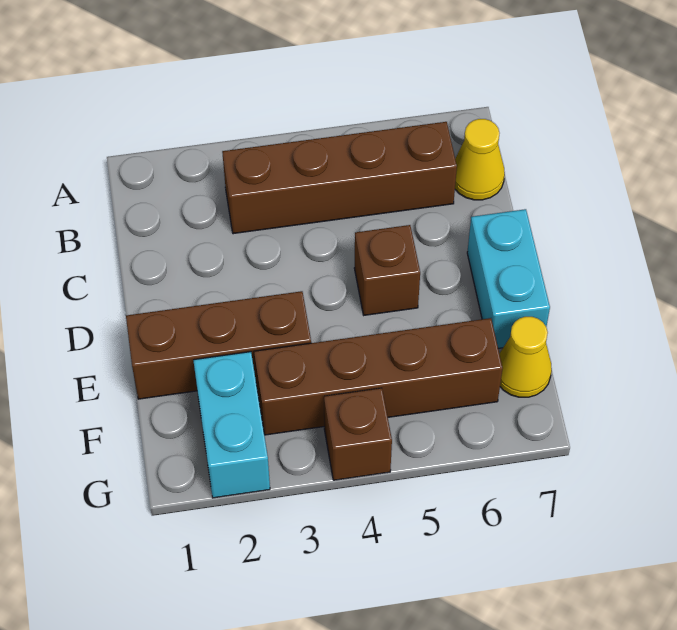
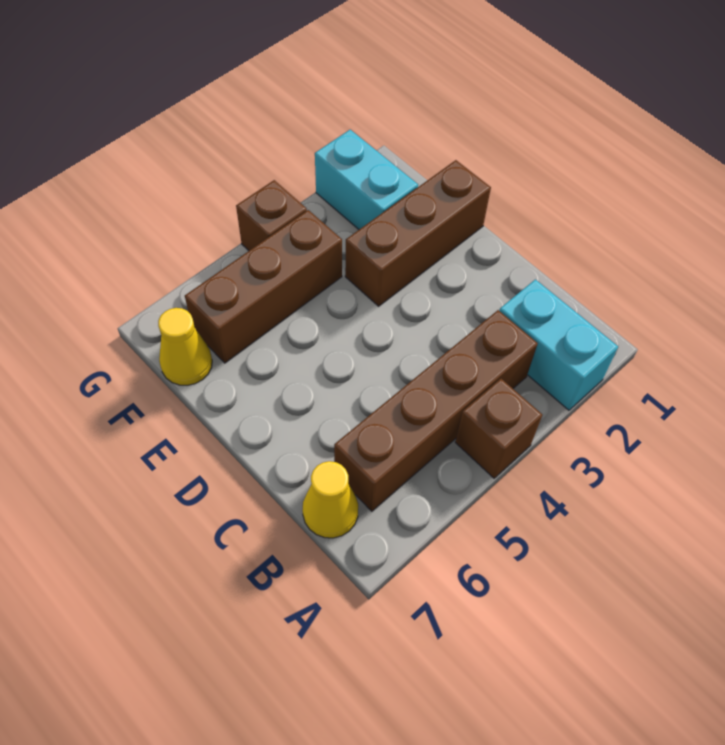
brown 1x1 brick [354,225,420,315] -> brown 1x1 brick moved to [455,379,542,478]
cyan 1x2 brick [467,209,550,348] -> cyan 1x2 brick moved to [499,280,618,410]
brown 1x4 brick [254,318,503,435] -> brown 1x3 brick [185,210,342,363]

